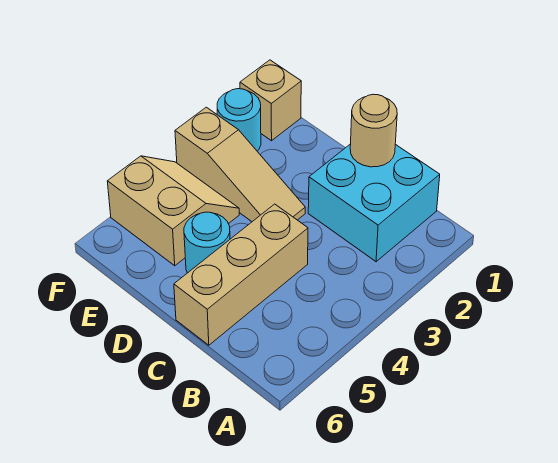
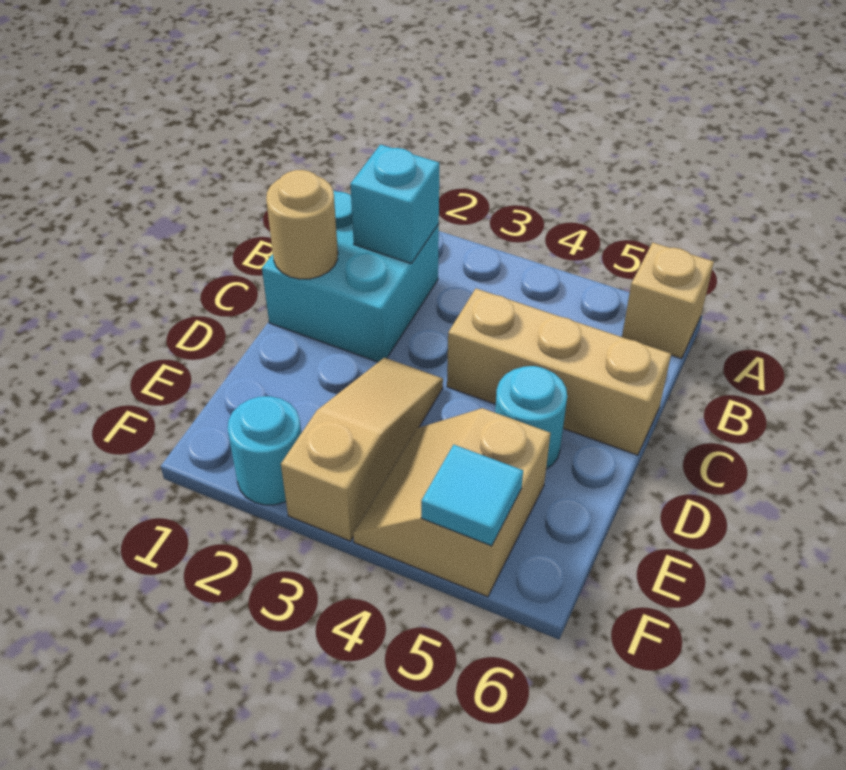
none -> cyan 1x1 brick [350,145,439,264]
tan 1x1 brick [240,60,301,141] -> tan 1x1 brick moved to [622,242,714,359]
none -> cyan 1x1 tile [421,445,523,546]

